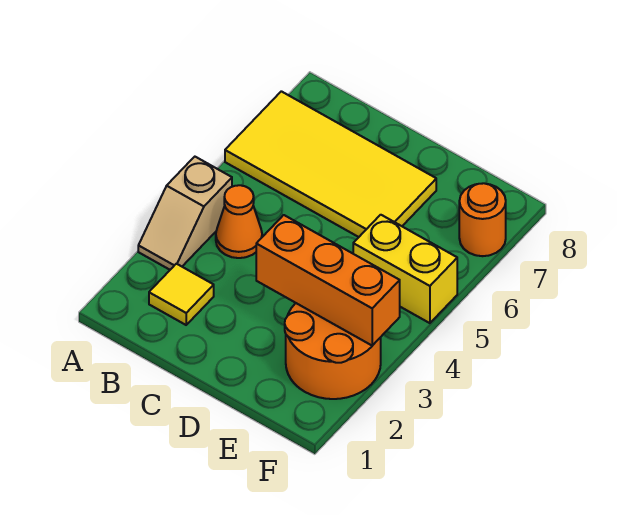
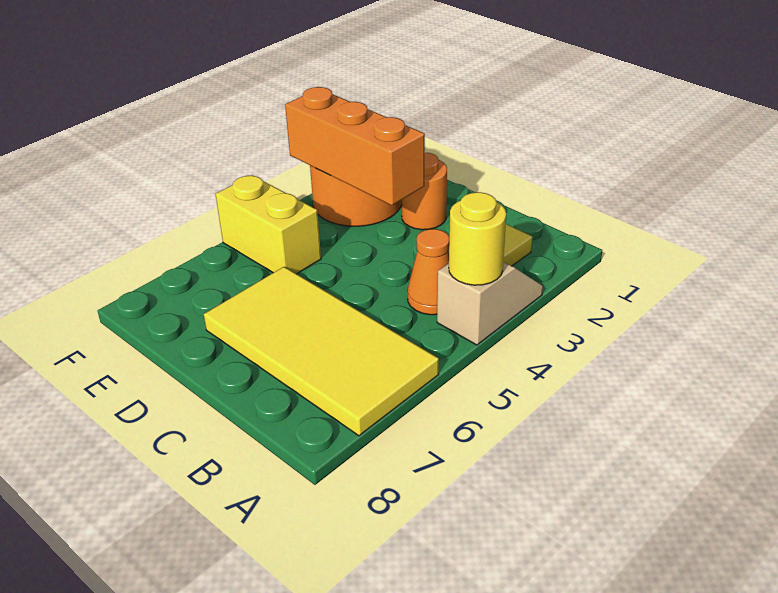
none -> yellow 1x1 round brick [449,192,506,285]
orange 1x1 round brick [459,183,506,256] -> orange 1x1 round brick moved to [402,153,447,230]

